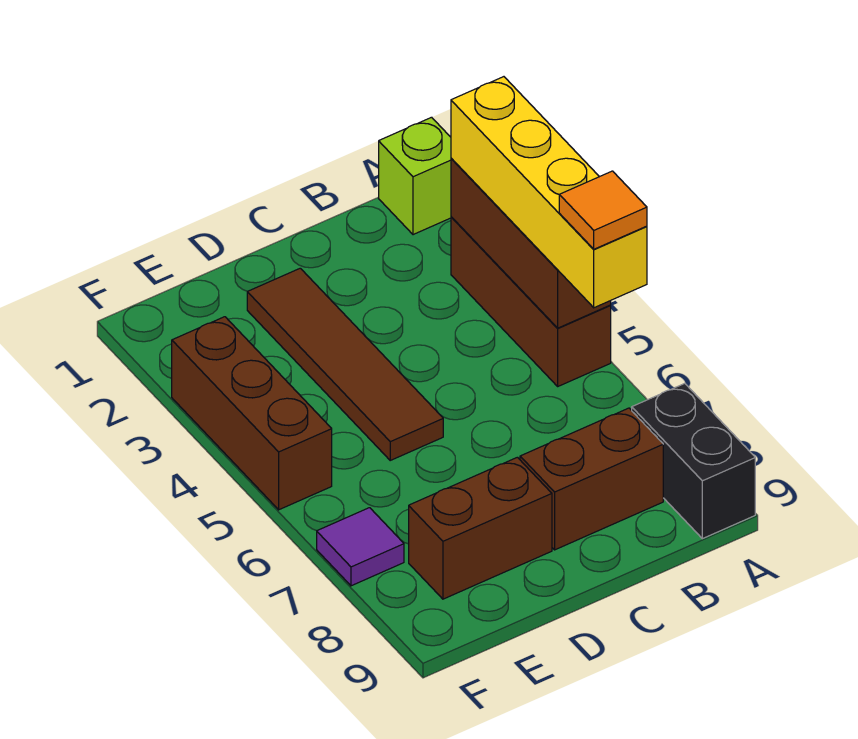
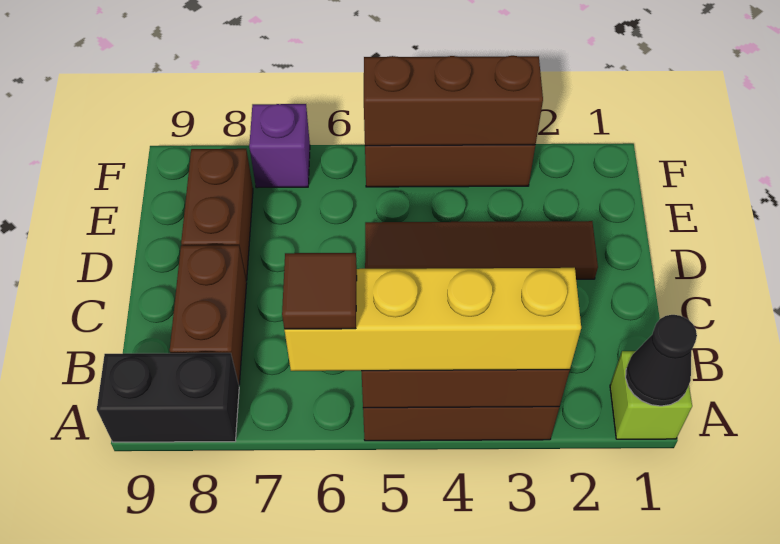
none -> black 1x1 cone [626,315,697,406]
orange 1x1 tile [559,171,647,249] -> brown 1x1 tile [282,253,357,329]
none -> brown 1x3 brick [364,56,543,146]
purple 1x1 tile [317,508,404,586] -> purple 1x1 brick [249,104,310,188]

